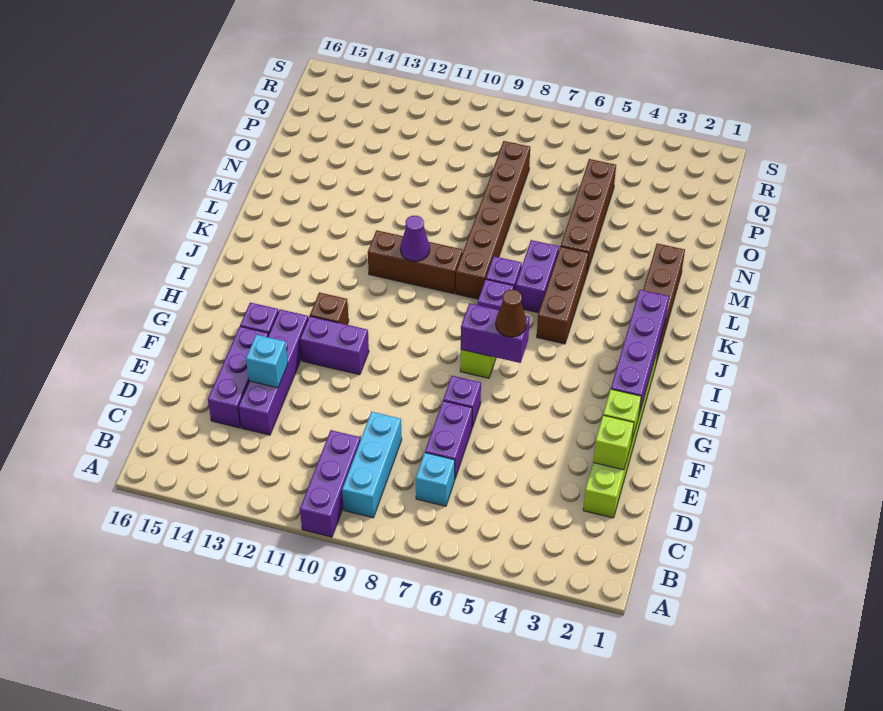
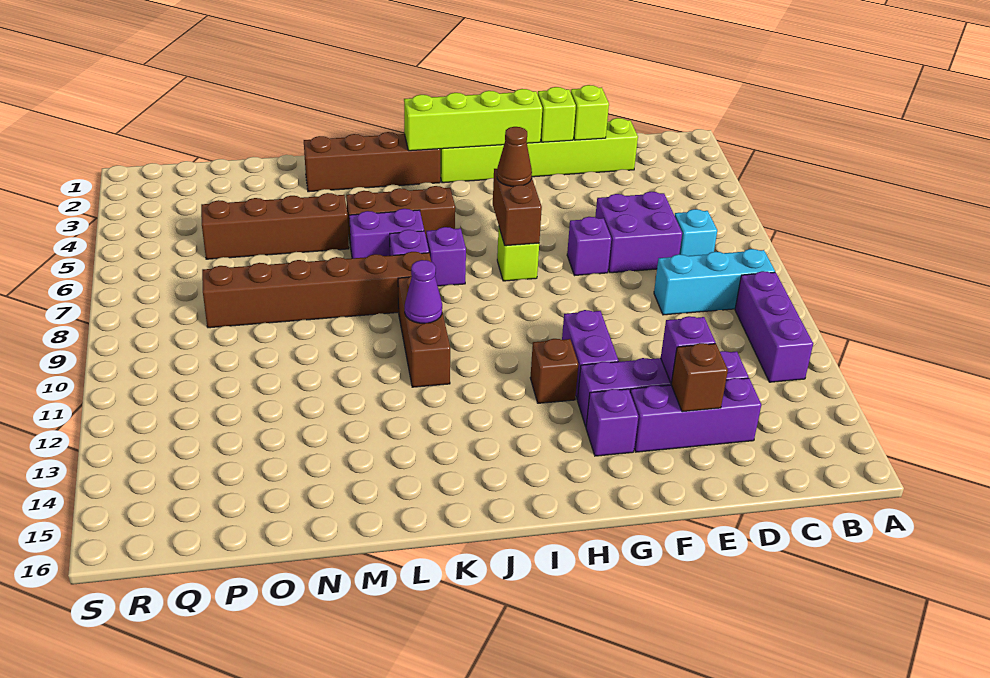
purple 1x3 brick [300,430,360,537] -> purple 1x3 brick turned to [735,271,813,382]
purple 1x2 brick [425,401,472,478] -> purple 2x2 brick [595,192,682,273]
cyan 1x1 brick [246,335,288,388] -> purple 1x1 brick [661,316,715,383]
none -> brown 1x1 brick [671,343,728,412]
purple 1x4 brick [611,290,669,414] -> lime 1x4 brick [404,89,542,151]
purple 1x2 brick [461,303,530,363] -> brown 1x2 brick [493,169,542,246]

